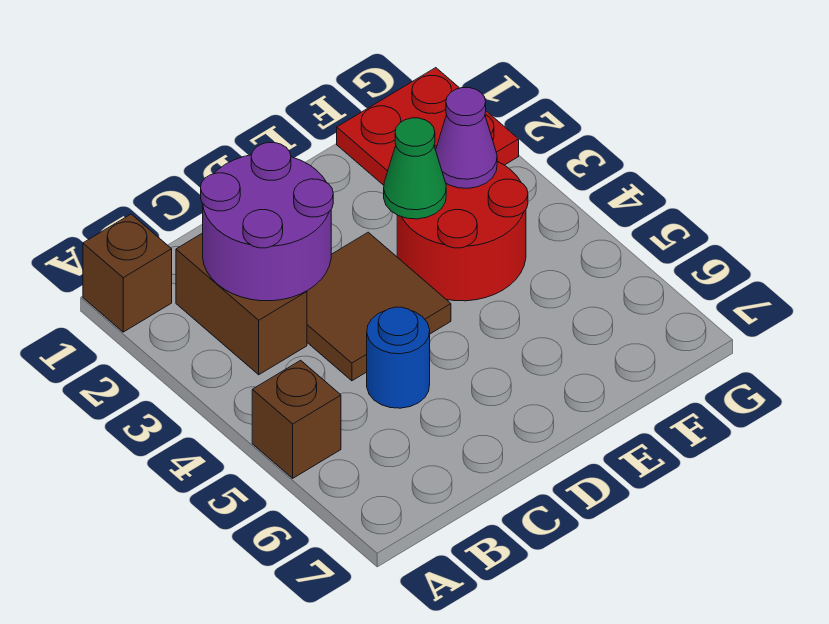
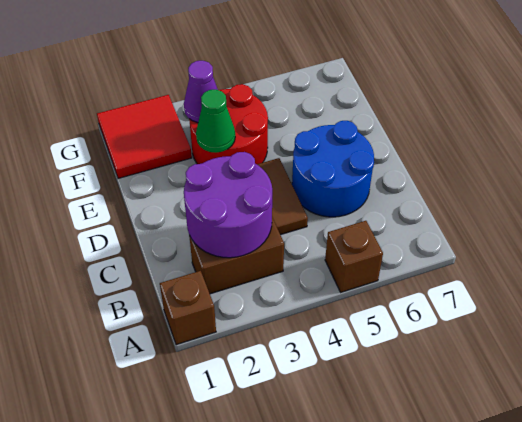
blue 1x1 round brick [367,307,430,408] -> blue 2x2 round brick [292,121,374,217]
red 2x2 plate [337,68,519,185] -> red 2x2 tile [97,95,192,179]

